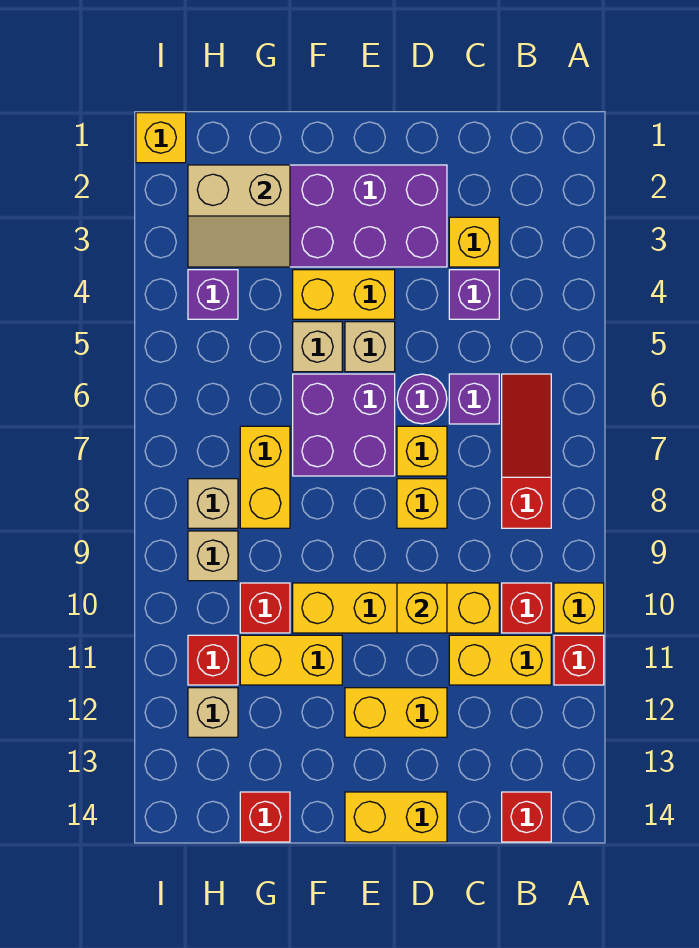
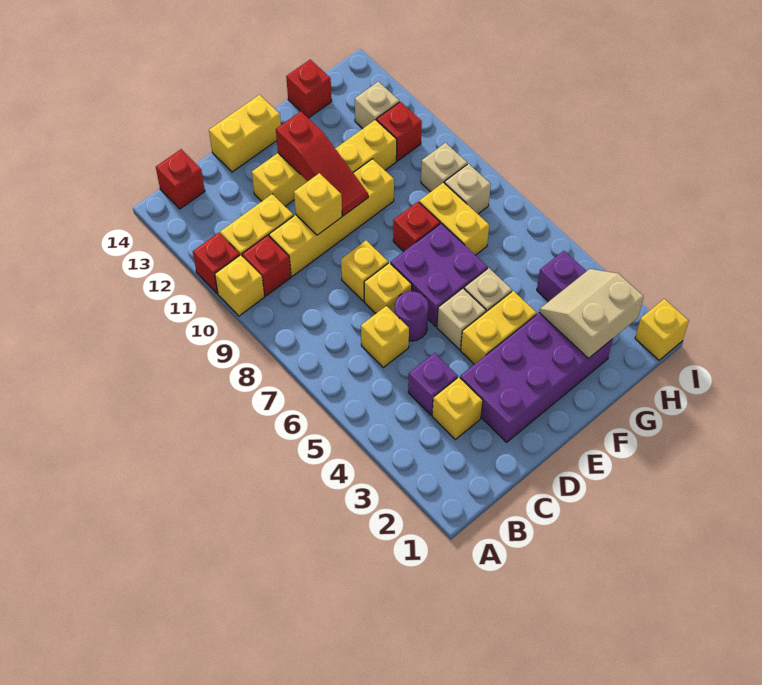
red 1x3 slope [502,374,551,528] -> red 1x3 slope moved to [276,111,368,216]
purple 1x1 brick [449,374,499,424] -> yellow 1x1 brick [361,306,409,368]
red 1x1 brick [240,583,290,633] -> red 1x1 brick moved to [393,202,440,251]

